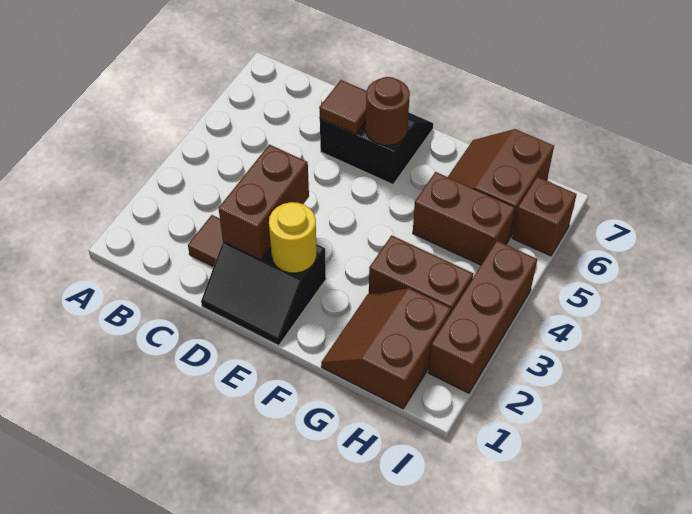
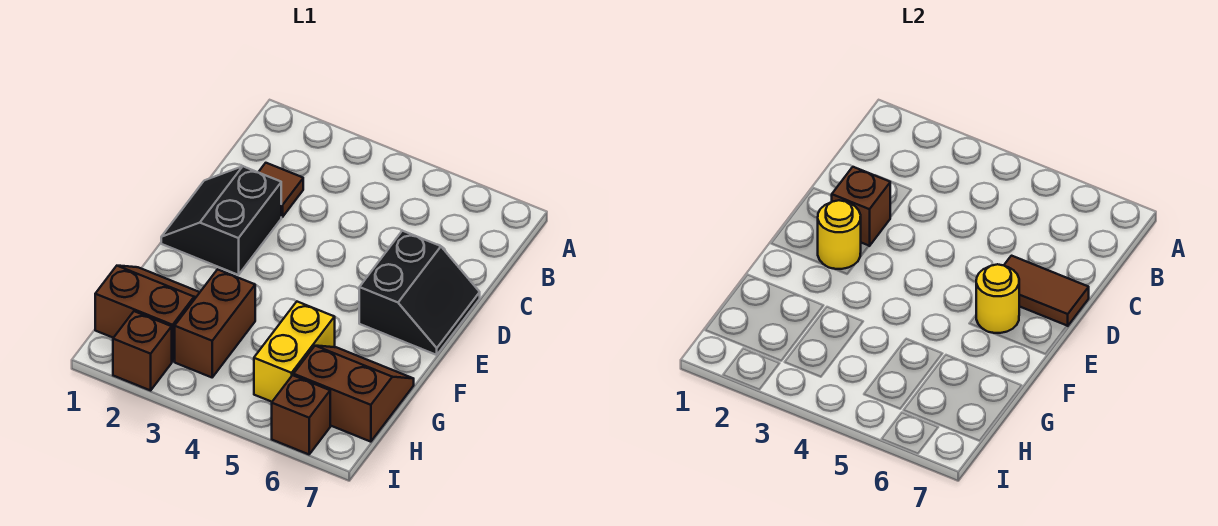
brown 1x2 brick [219,145,309,260] -> brown 1x1 brick [832,167,890,246]
brown 1x1 tile [319,80,367,134] -> brown 1x2 tile [1004,256,1089,326]
brown 1x1 round brick [366,77,410,145] -> yellow 1x1 round brick [976,264,1019,333]
brown 1x2 brick [413,172,515,265] -> yellow 1x2 brick [254,302,335,402]
brown 1x3 brick [428,241,537,393] -> brown 1x1 brick [113,311,172,390]

